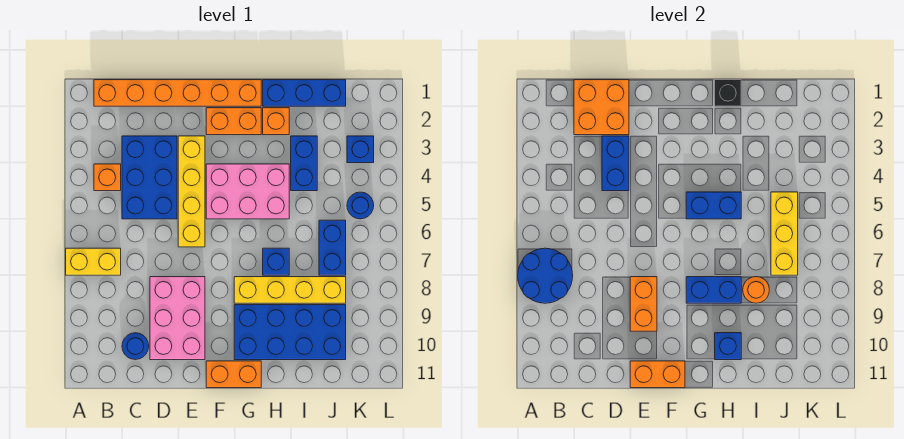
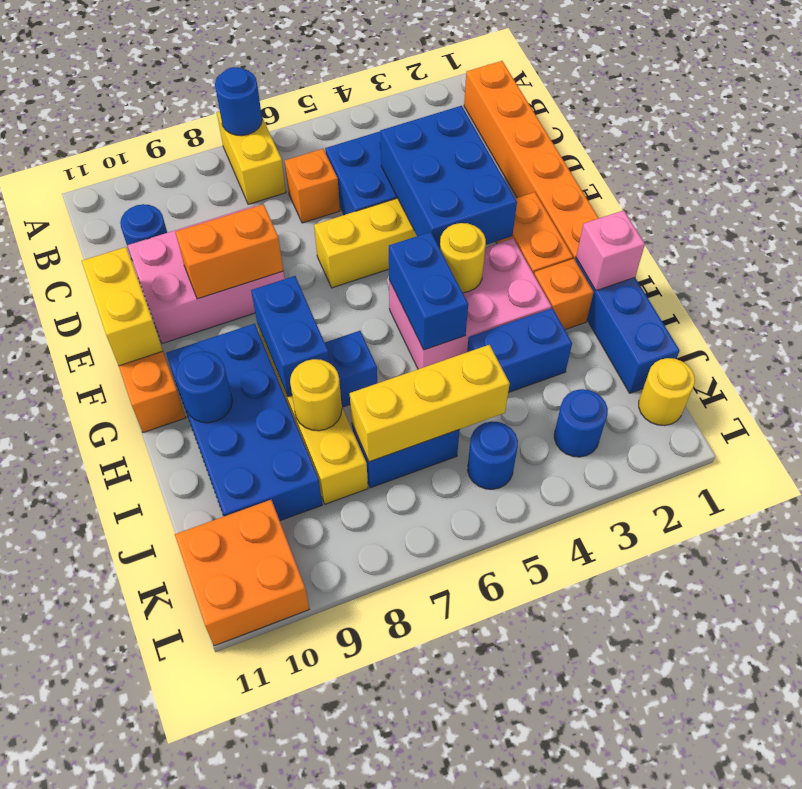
blue 2x2 round brick [518,248,573,303] -> blue 1x1 round brick [215,67,262,136]
orange 1x1 brick [94,164,121,191] -> orange 1x1 brick moved to [285,149,340,223]
orange 2x2 brick [574,80,629,135] -> orange 2x2 brick moved to [175,500,309,646]
blue 1x2 brick [602,136,629,191] -> blue 2x3 brick [380,106,517,248]
orange 1x2 brick [630,361,685,388] -> yellow 1x2 brick [82,247,163,366]
pink 2x3 brick [206,164,289,219] -> pink 2x3 brick turned to [389,238,552,369]
none -> yellow 1x1 round brick [440,223,486,293]
black 1x1 brick [715,80,741,106] -> pink 1x1 brick [576,210,645,291]
blue 1x1 brick [715,333,741,360] -> blue 1x1 round brick [176,351,232,423]
orange 1x1 round brick [743,277,769,303] -> yellow 1x1 round brick [290,359,342,431]
none -> yellow 1x1 round brick [639,358,695,426]
blue 1x1 brick [347,136,374,163] -> blue 1x1 round brick [554,389,608,457]

